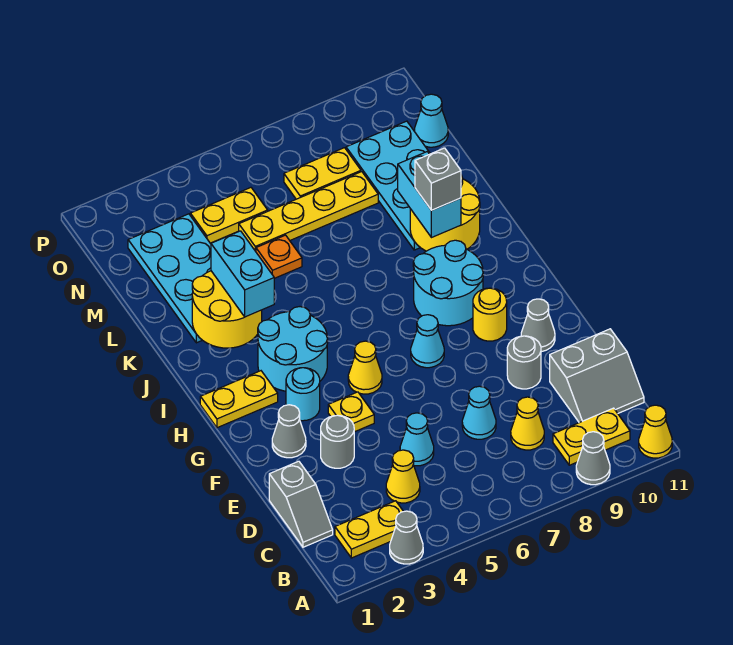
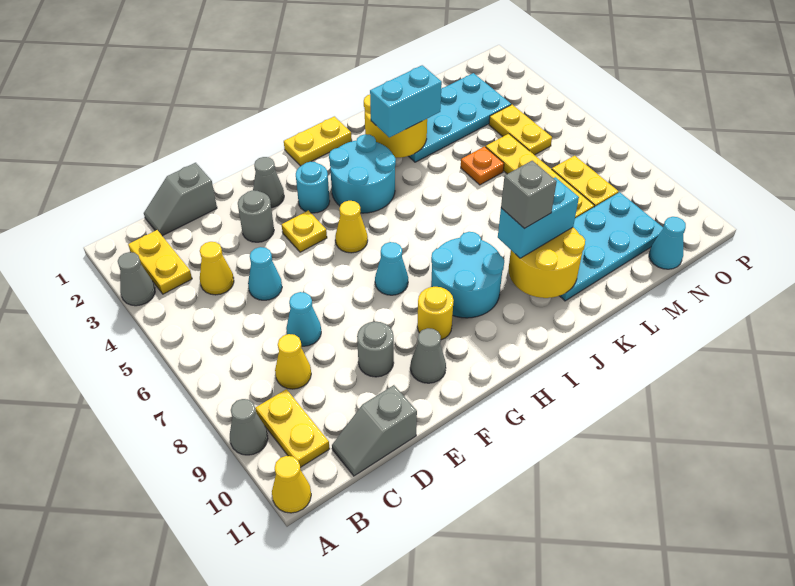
grey 2x2 slope [550,329,644,423] -> grey 1x2 slope [332,385,417,476]
yellow 1x2 plate [200,371,278,428] -> yellow 1x2 plate turned to [284,116,352,166]

